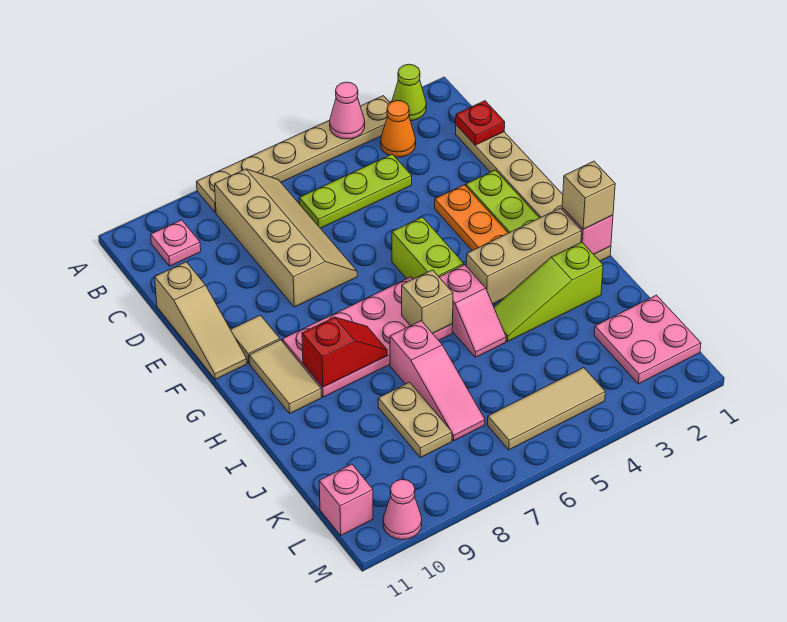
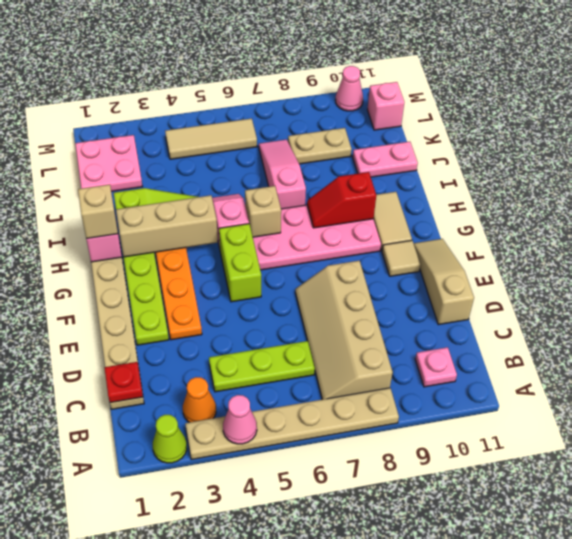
tan 1x2 plate [378,382,452,458] -> tan 1x2 plate turned to [288,128,352,164]
none -> pink 1x2 plate [353,142,418,177]

